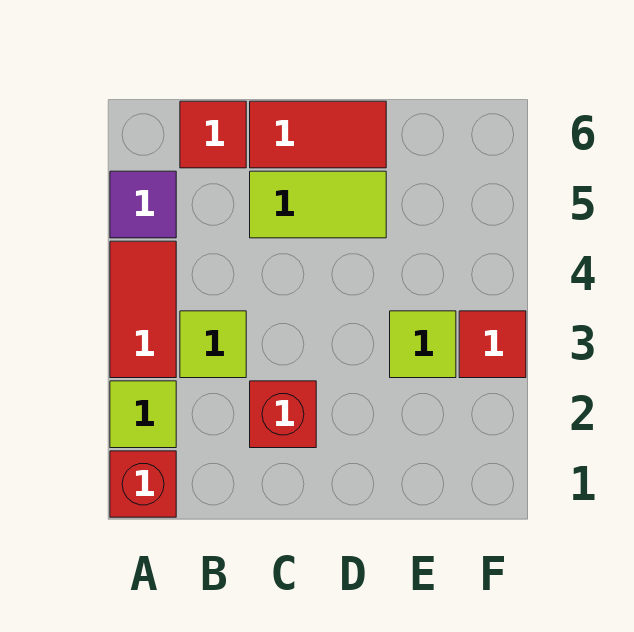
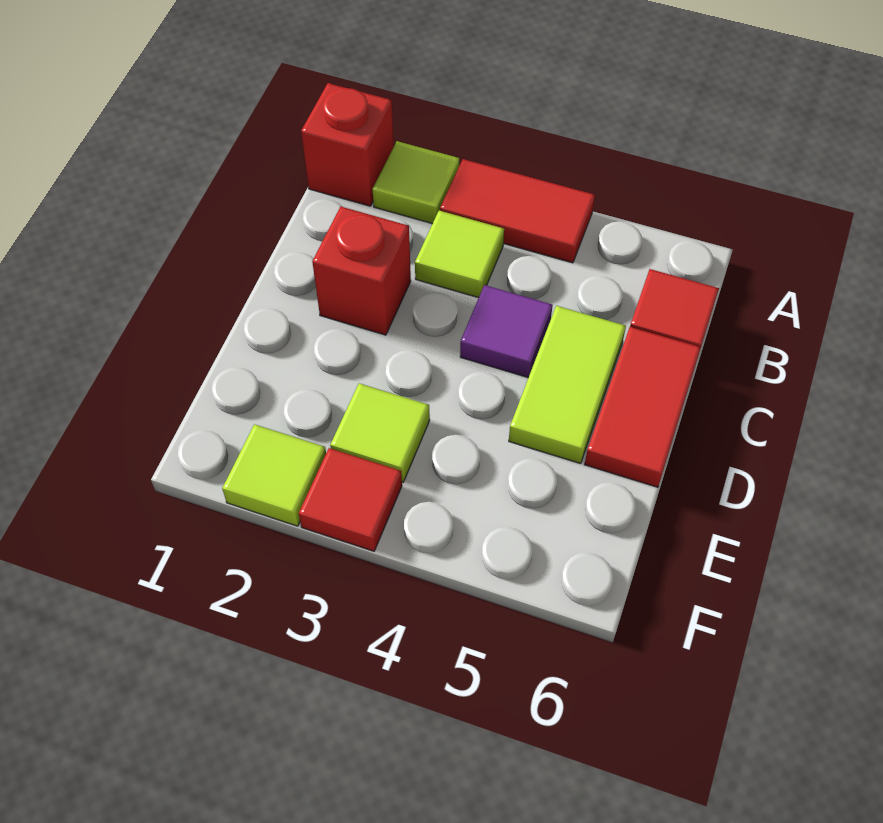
purple 1x1 tile [110,171,176,238] -> purple 1x1 tile moved to [460,285,553,378]
none -> lime 1x1 tile [222,424,326,526]

